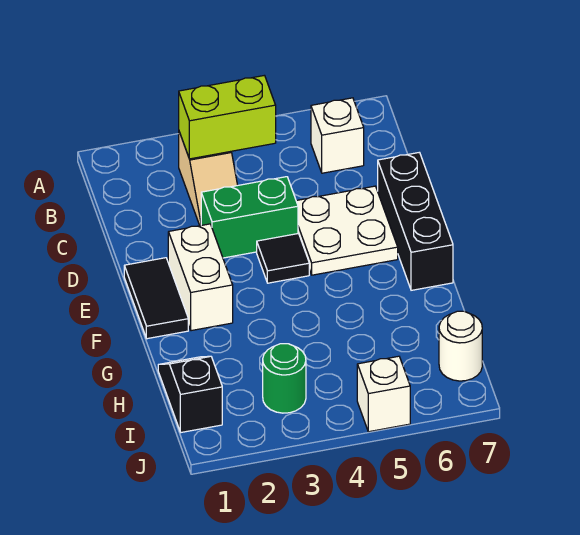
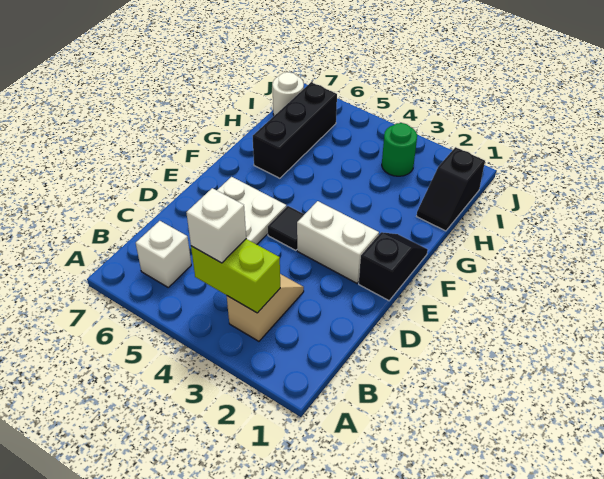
green 1x2 brick [201,177,298,258] -> none
black 1x3 brick [378,152,453,290] -> black 1x3 brick moved to [253,82,337,178]
black 1x2 tile [124,258,188,339] -> black 1x2 slope [359,232,428,301]
white 1x2 brick [168,224,233,331] -> white 1x2 brick turned to [297,201,379,283]
white 1x1 brick [357,356,410,432] -> white 1x1 brick moved to [186,188,246,263]

